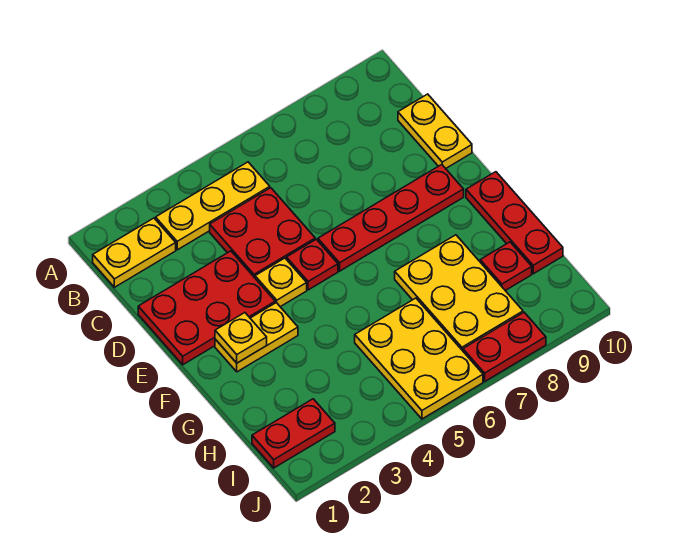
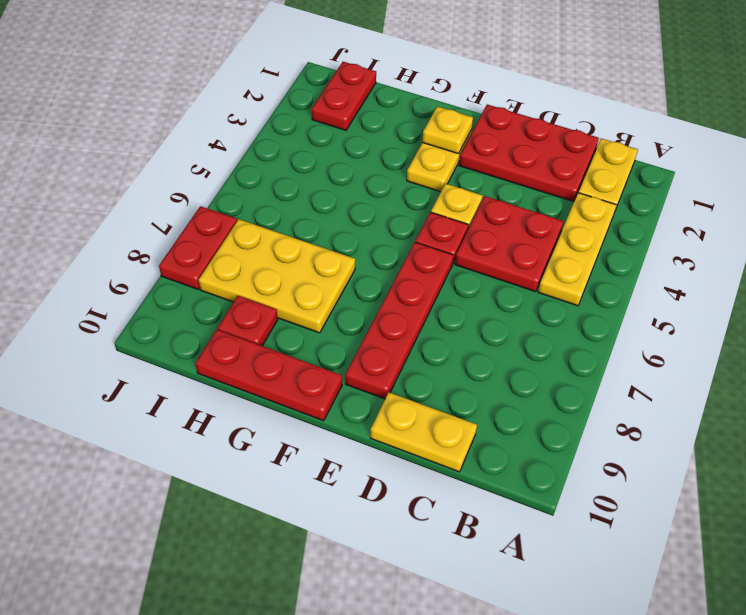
red 2x3 plate [138,251,275,365] -> red 2x3 plate turned to [459,105,599,202]
yellow 2x3 plate [355,298,483,419] -> none

